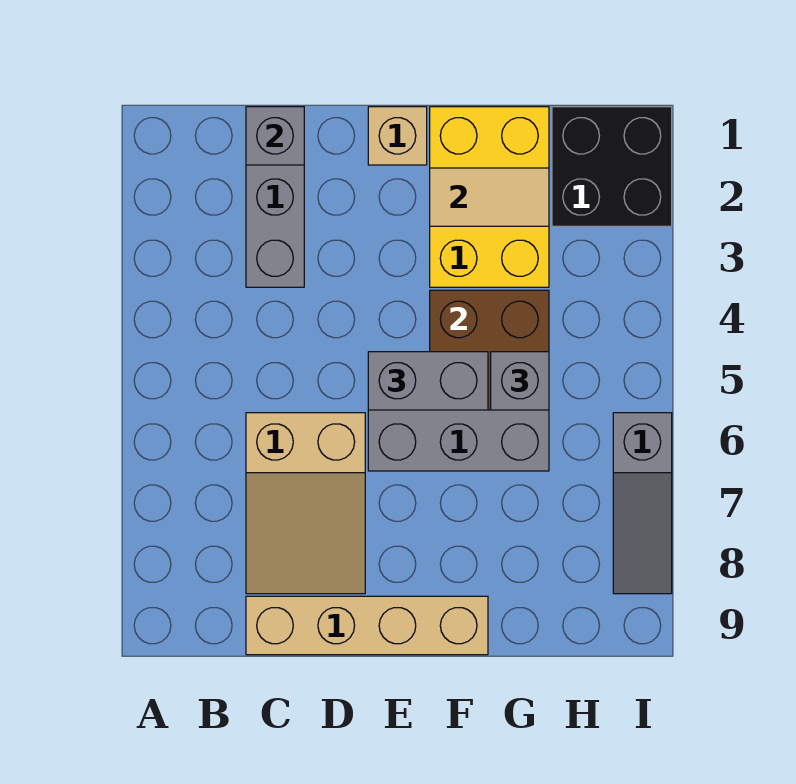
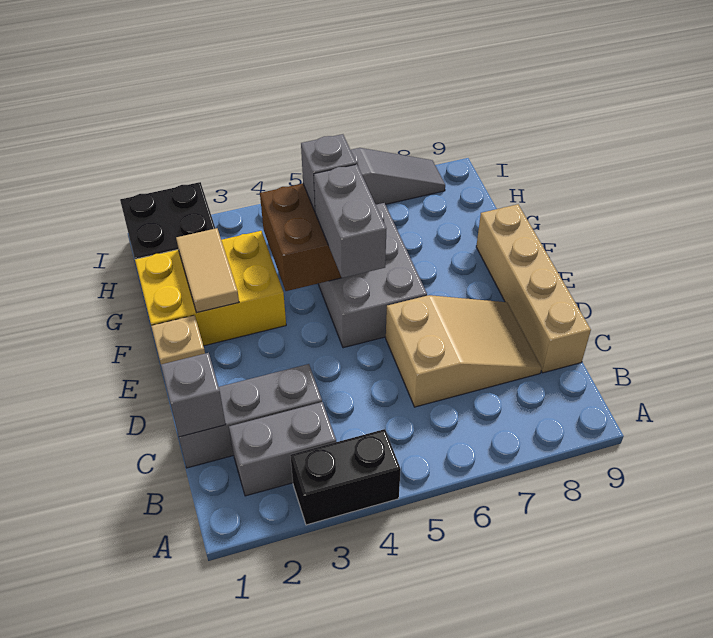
none -> black 1x2 brick [290,429,401,525]
none -> grey 1x2 brick [229,402,336,496]

